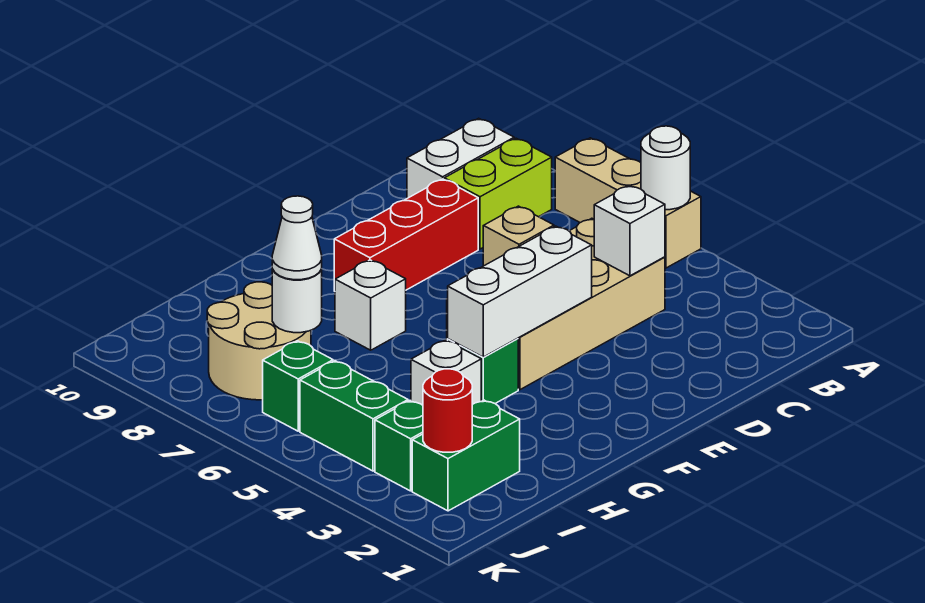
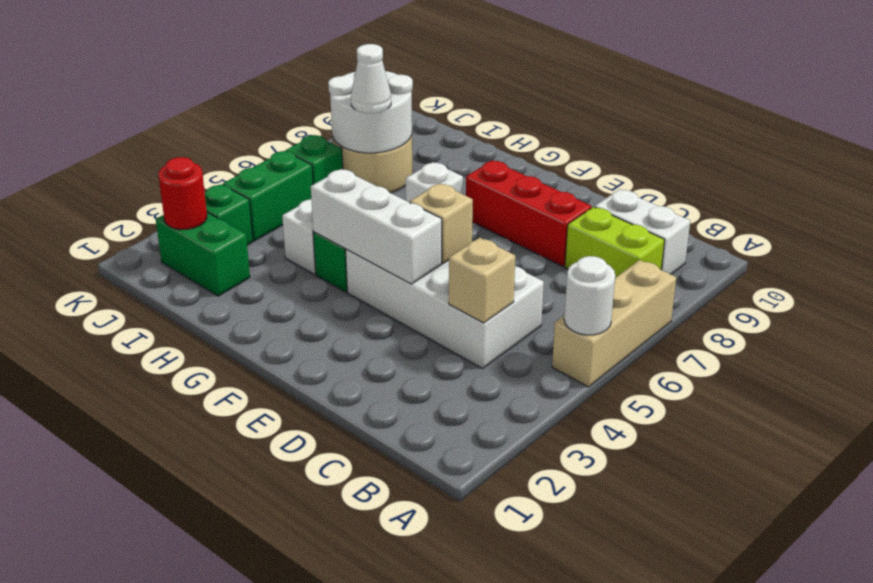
tan 2x4 brick [447,218,665,390] -> white 2x4 brick [346,250,544,368]
white 1x1 brick [594,185,665,276] -> tan 1x1 brick [449,238,515,323]
white 1x1 round brick [272,269,322,333] -> white 2x2 round brick [328,71,413,153]

